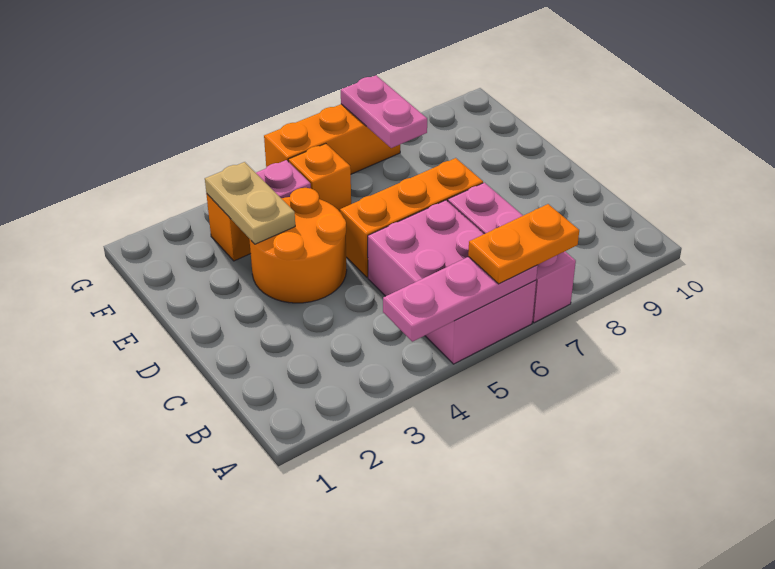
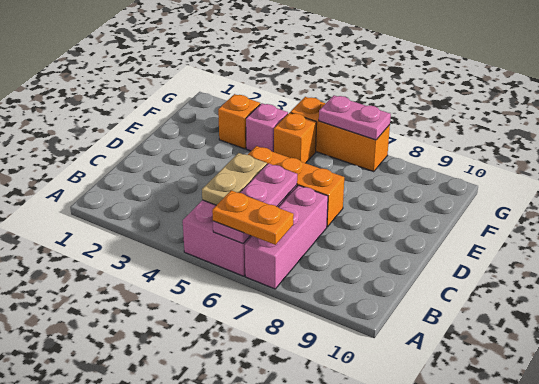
pink 1x3 plate [383,257,538,342] -> pink 1x3 plate turned to [213,163,297,244]
orange 2x2 round brick [249,188,347,303] -> none
tan 1x2 plate [205,162,295,244] -> tan 1x2 plate moved to [202,153,267,205]
pink 1x2 plate [341,75,427,148] -> pink 1x2 plate turned to [319,95,391,140]

